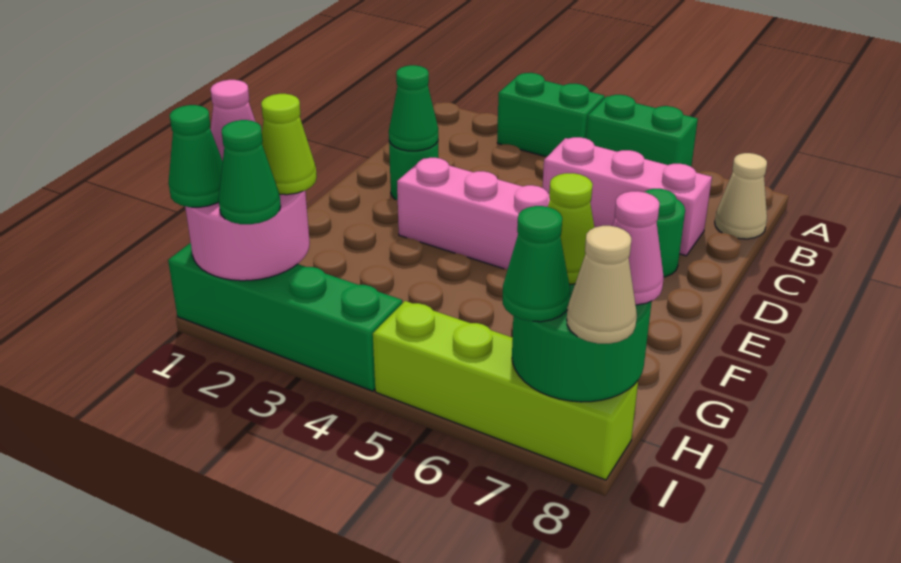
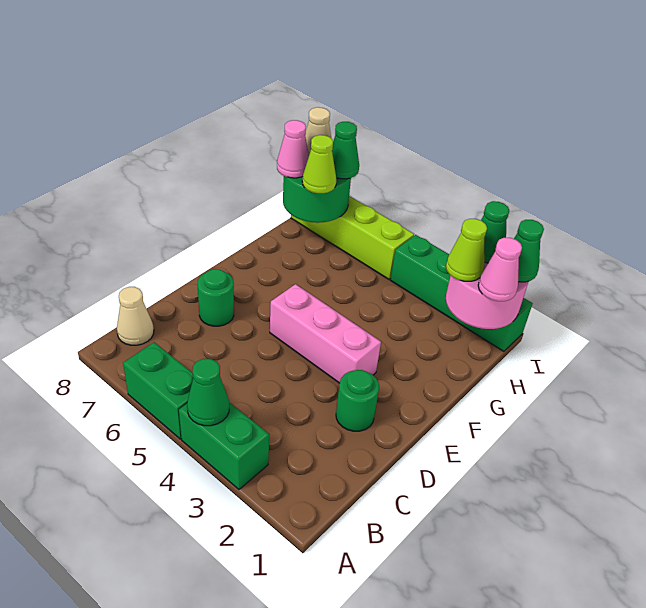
pink 1x3 brick [543,137,712,256] -> none
green 1x1 cone [389,65,438,151] -> green 1x1 cone moved to [187,359,229,426]

